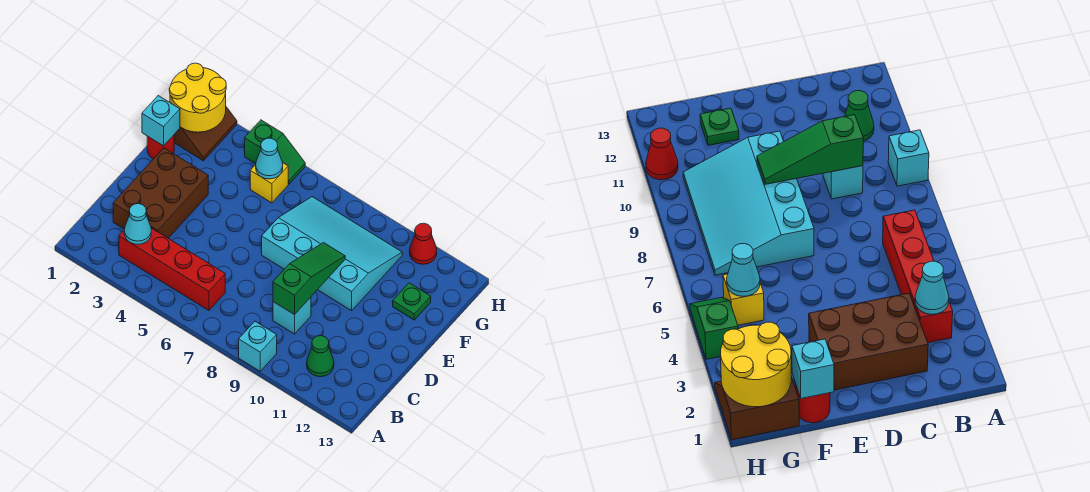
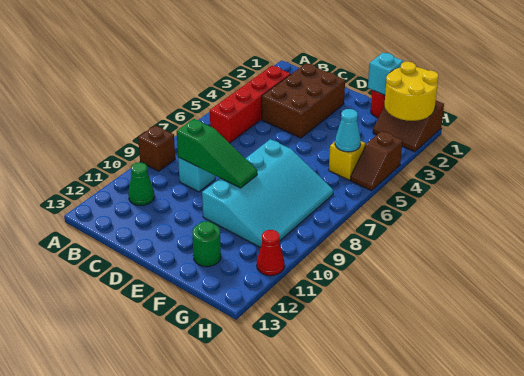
cyan 1x1 brick [239,321,277,371] -> brown 1x1 brick [138,125,175,171]
cyan 1x1 cone [124,204,151,244] -> none
brown 2x3 brick [113,148,208,238] -> brown 2x3 brick turned to [262,63,345,138]
green 1x1 plate [393,283,431,320] -> green 1x1 round brick [192,221,221,267]
green 1x2 slope [245,120,305,184] -> brown 1x2 slope [351,131,403,191]

